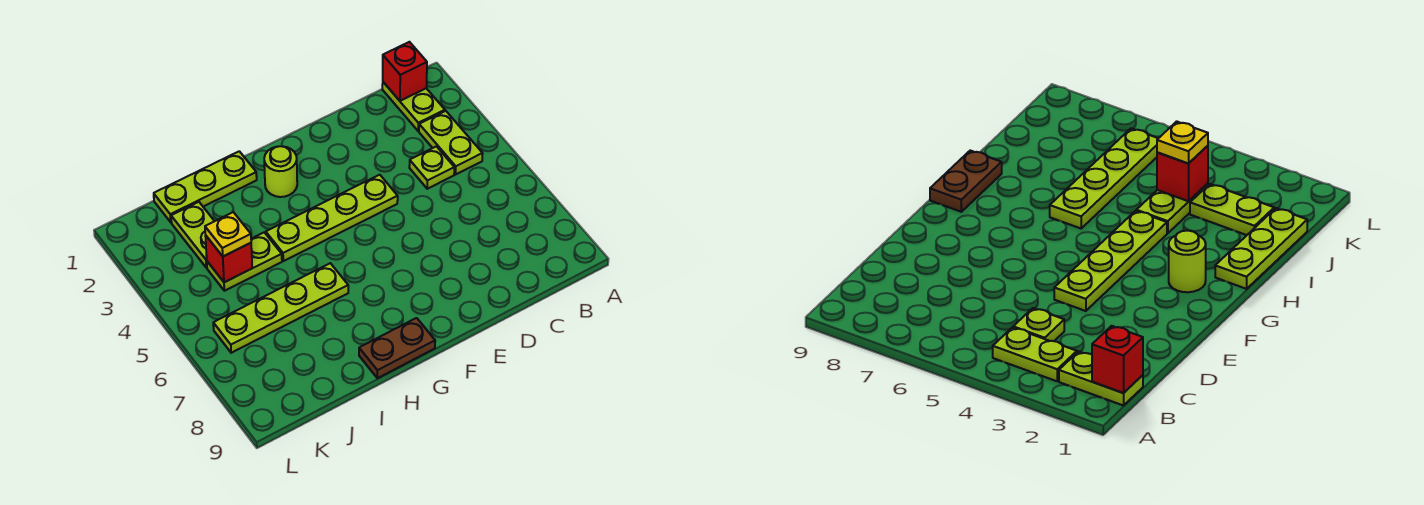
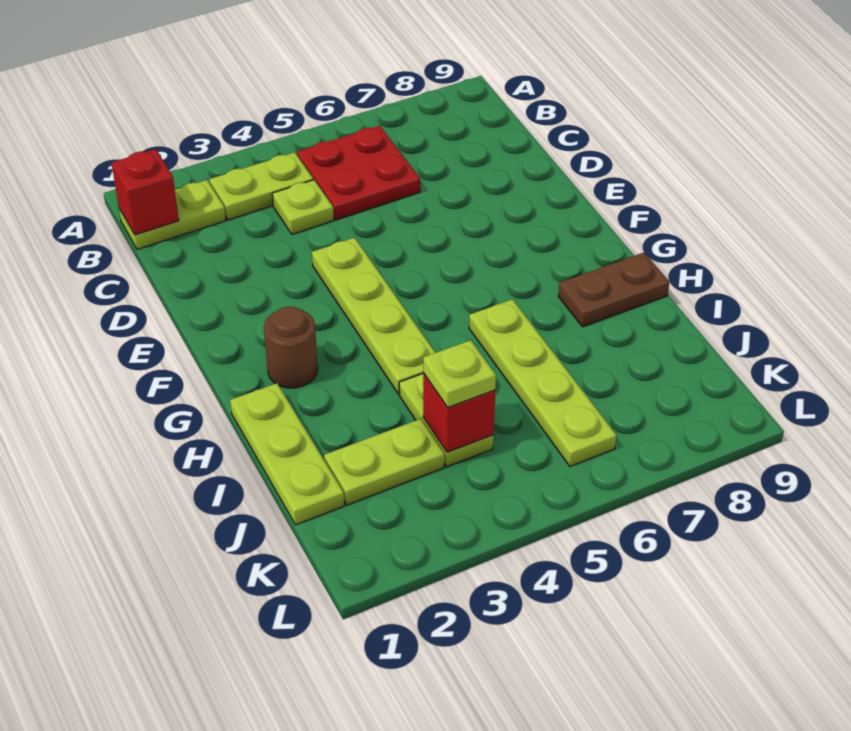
none -> red 2x2 plate [297,126,420,220]
lime 1x1 round brick [264,146,297,197] -> brown 1x1 round brick [264,307,318,388]
brown 1x2 plate [359,318,435,378] -> brown 1x2 plate turned to [558,253,669,327]
yellow 1x1 plate [205,212,251,256] -> lime 1x1 plate [423,340,496,407]

